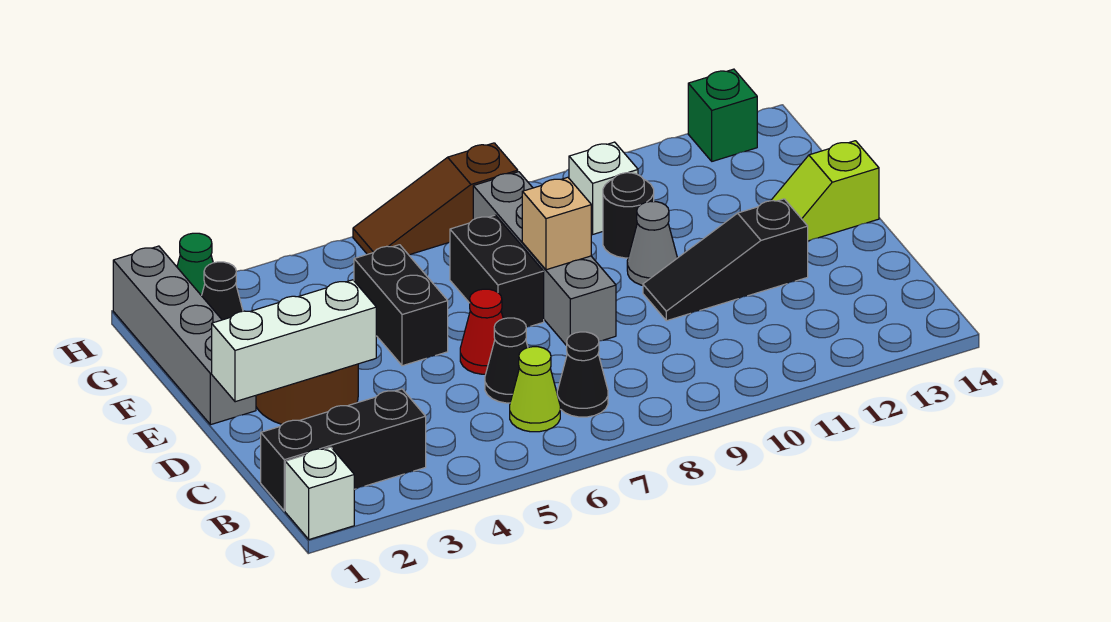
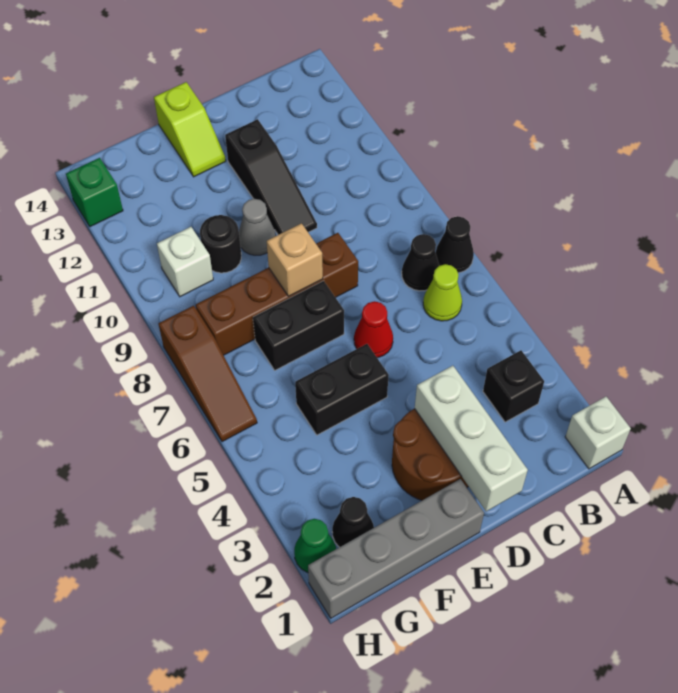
black 1x3 brick [261,389,426,511] -> black 1x1 brick [483,350,544,422]
black 1x1 cone [485,318,528,403] -> black 1x1 cone moved to [436,216,474,273]
grey 1x4 brick [473,172,616,346] -> brown 1x4 brick [196,233,358,355]

